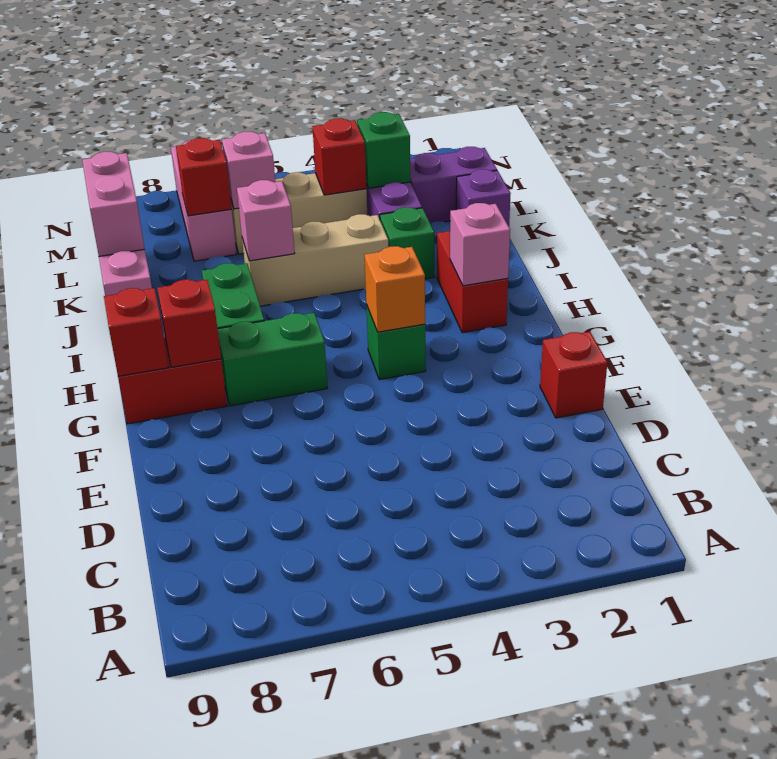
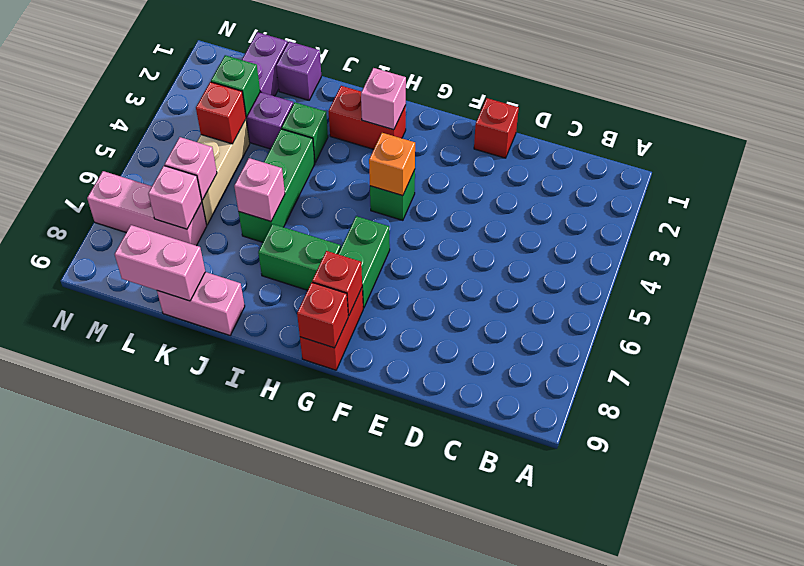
tan 1x3 brick [242,214,388,306] -> green 1x3 brick [239,129,315,242]
red 1x1 brick [176,138,232,216] -> pink 1x1 brick [148,166,202,229]

